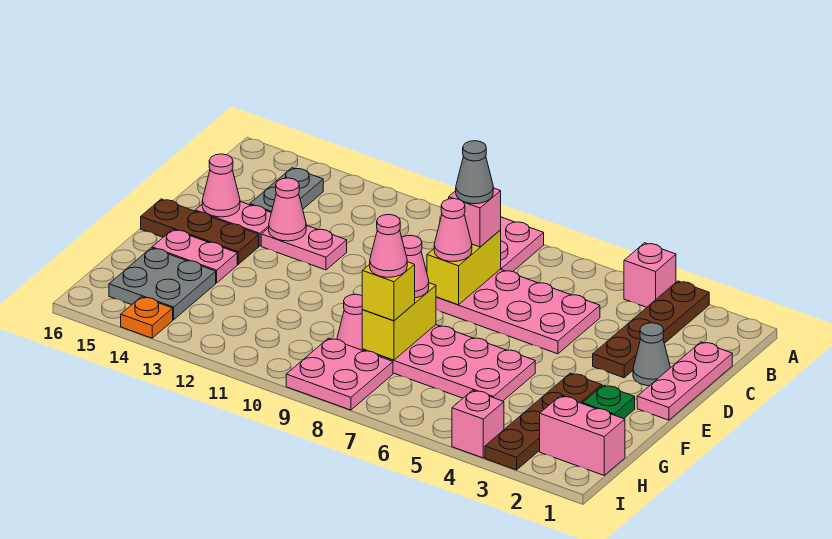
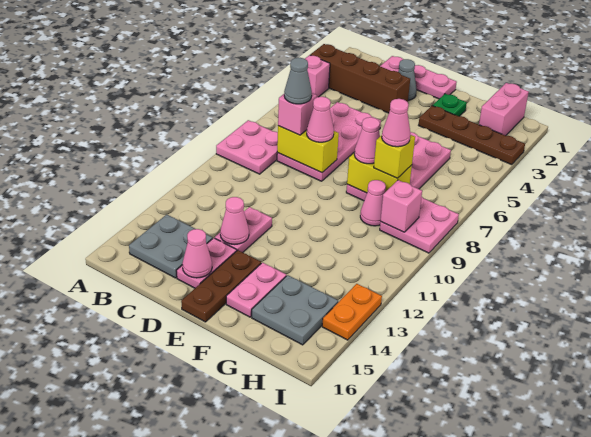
brown 1x4 plate [593,281,709,378] -> brown 1x4 brick [311,44,410,113]
grey 1x2 plate [250,168,323,212] -> grey 2x2 plate [129,214,213,278]
pink 1x1 brick [452,390,504,458] -> pink 1x1 brick moved to [381,180,422,232]
orange 1x1 plate [121,297,173,338] -> orange 1x2 plate [322,284,382,340]

